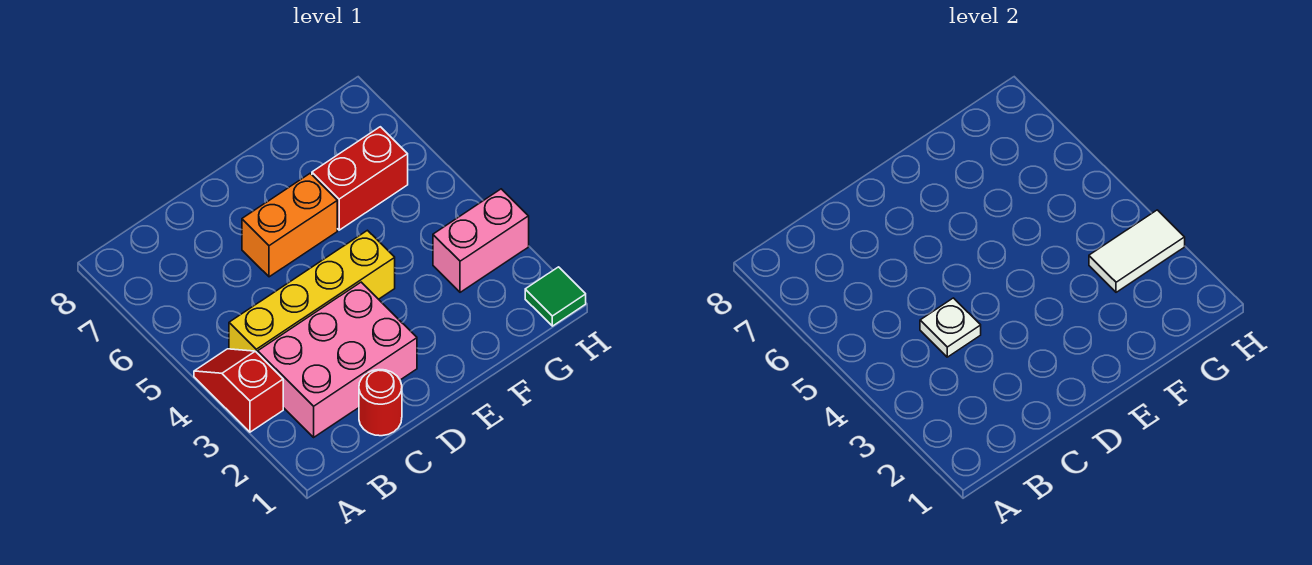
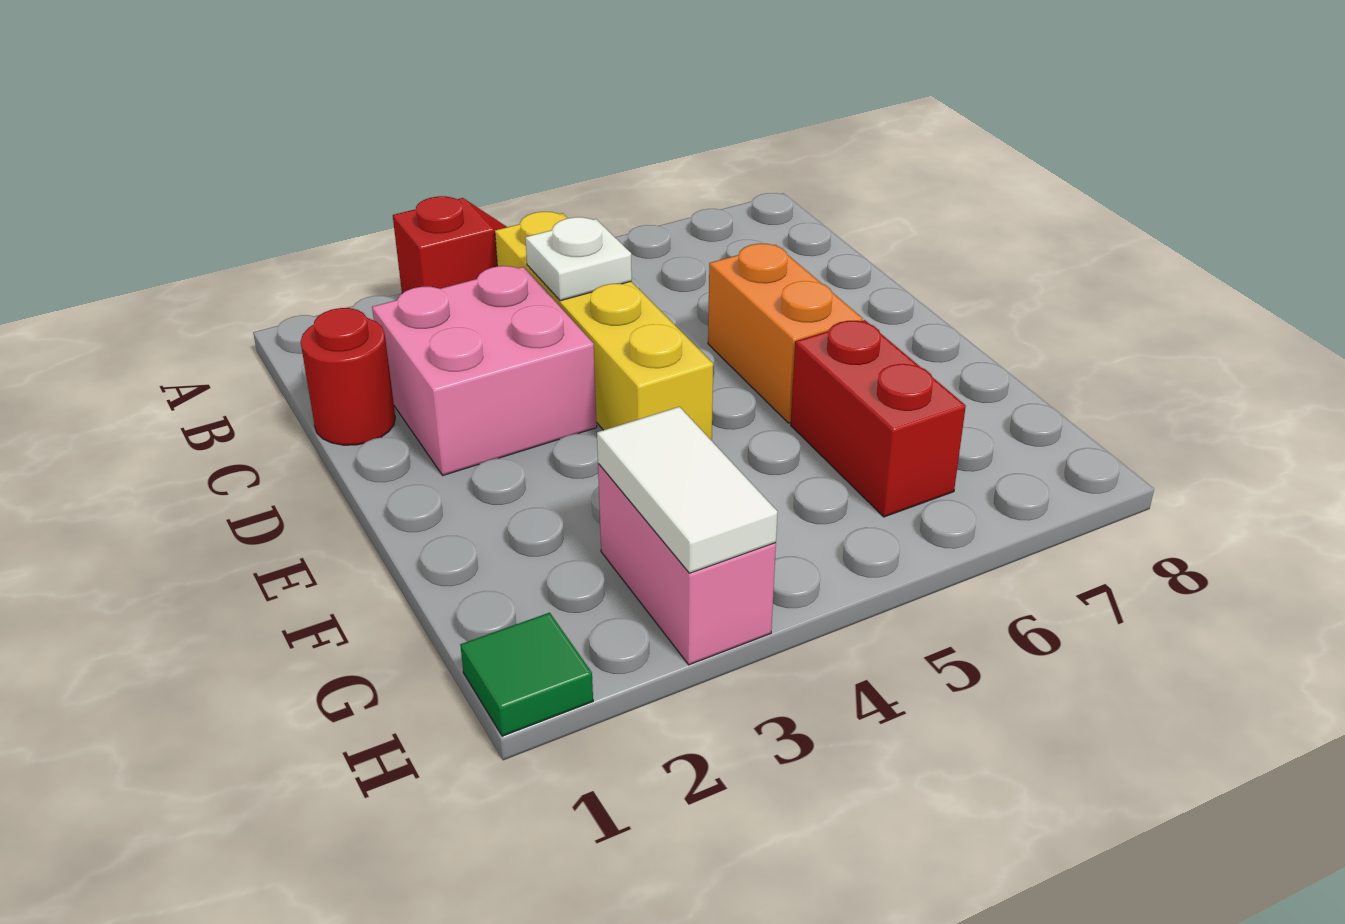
pink 2x3 brick [258,282,417,437] -> pink 2x2 brick [372,266,597,475]

